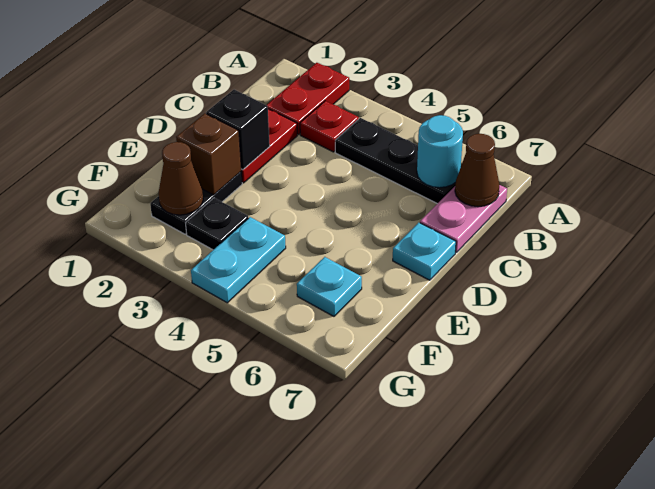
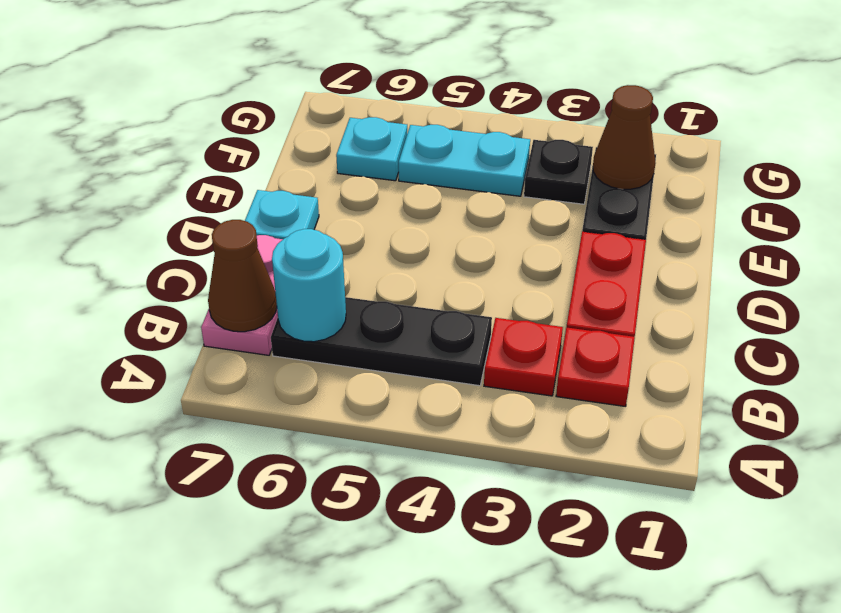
red 1x2 plate [267,63,349,134] -> red 1x1 plate [556,327,635,406]
black 1x1 brick [206,90,270,170] -> none
brown 1x1 brick [176,113,241,195] -> none
cyan 1x2 plate [191,217,286,303] -> cyan 1x2 plate turned to [399,125,530,196]

